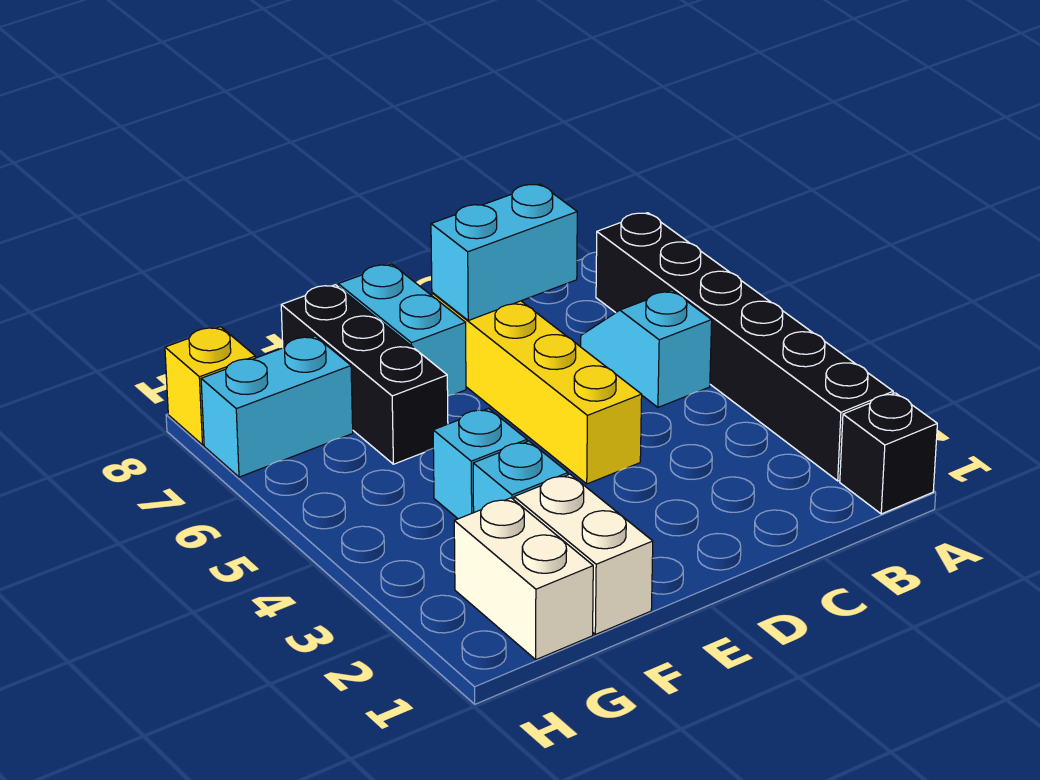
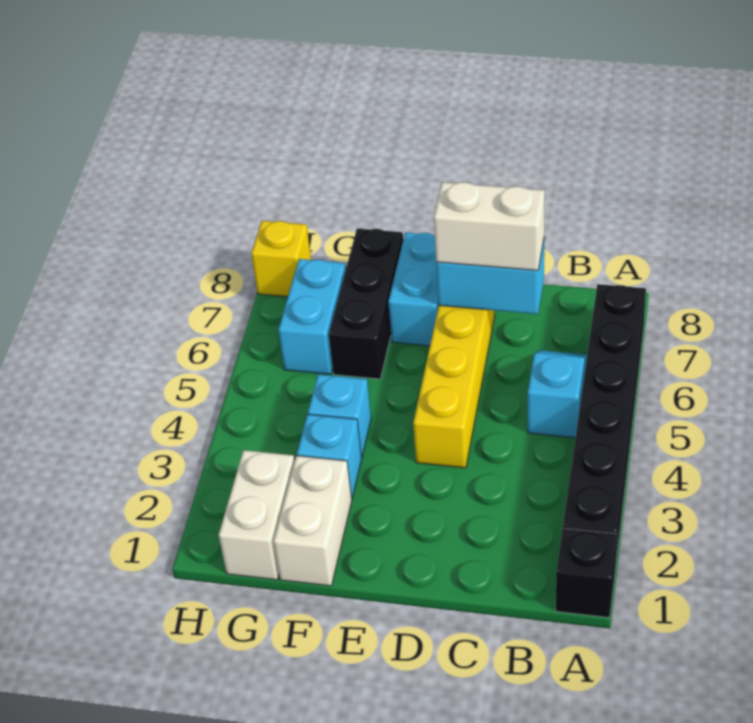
none -> white 1x2 brick [434,182,545,271]
cyan 1x2 brick [201,336,353,477] -> cyan 1x2 brick turned to [278,259,346,374]

